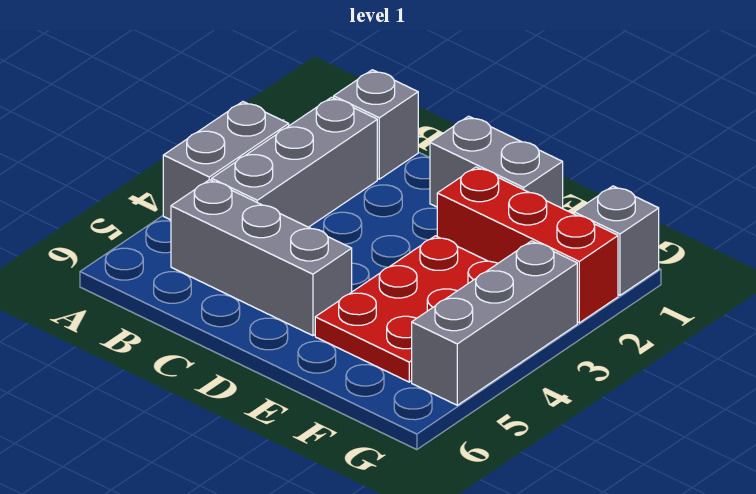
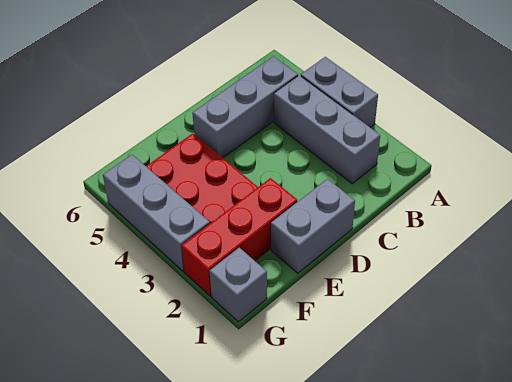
grey 1x1 brick [334,70,418,179] -> none

